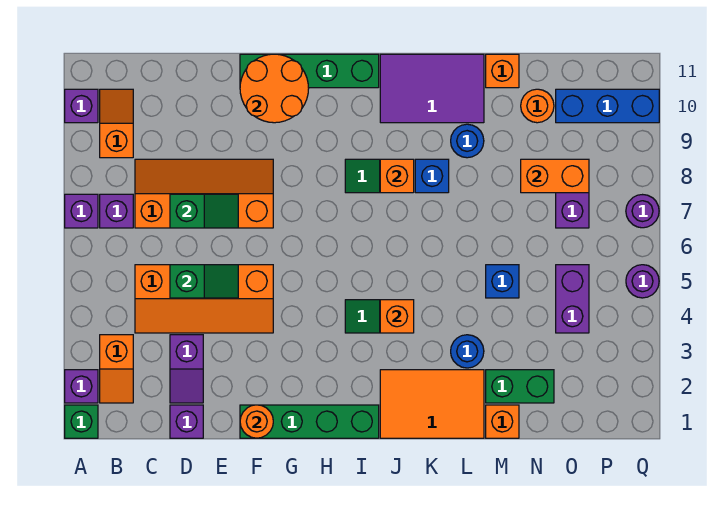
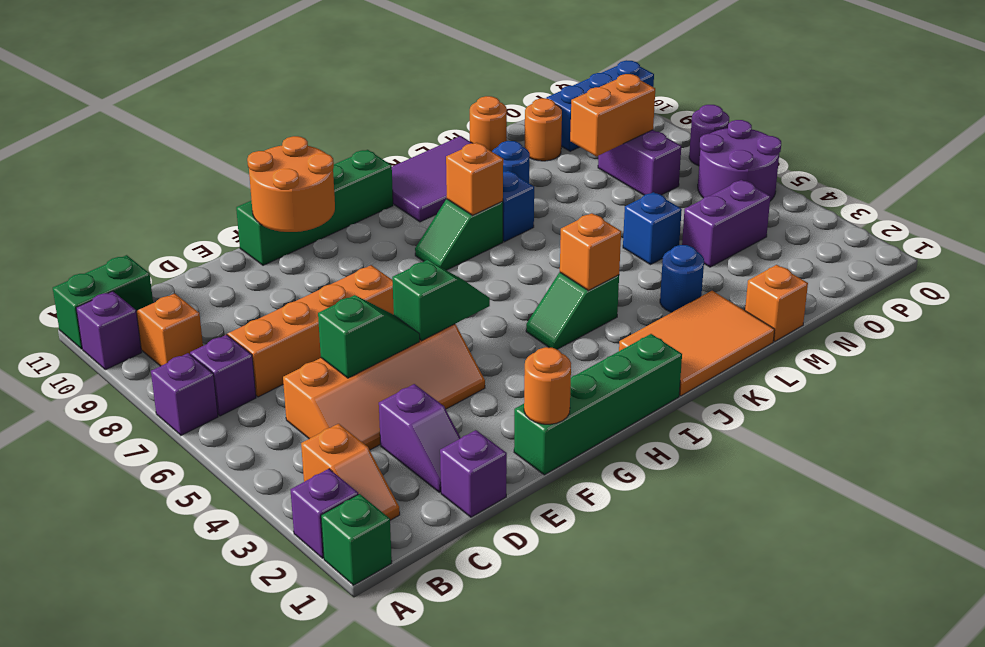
green 1x2 slope [170,194,238,228] -> green 1x2 slope moved to [392,260,490,341]
green 1x2 brick [486,370,554,403] -> green 1x2 brick moved to [53,255,153,349]
orange 1x1 brick [486,54,519,88] -> orange 1x1 round brick [470,96,507,151]
purple 1x2 brick [556,265,589,333] -> purple 1x2 brick turned to [682,180,771,267]
purple 1x1 round brick [626,265,659,298] -> purple 2x2 round brick [698,120,781,201]

